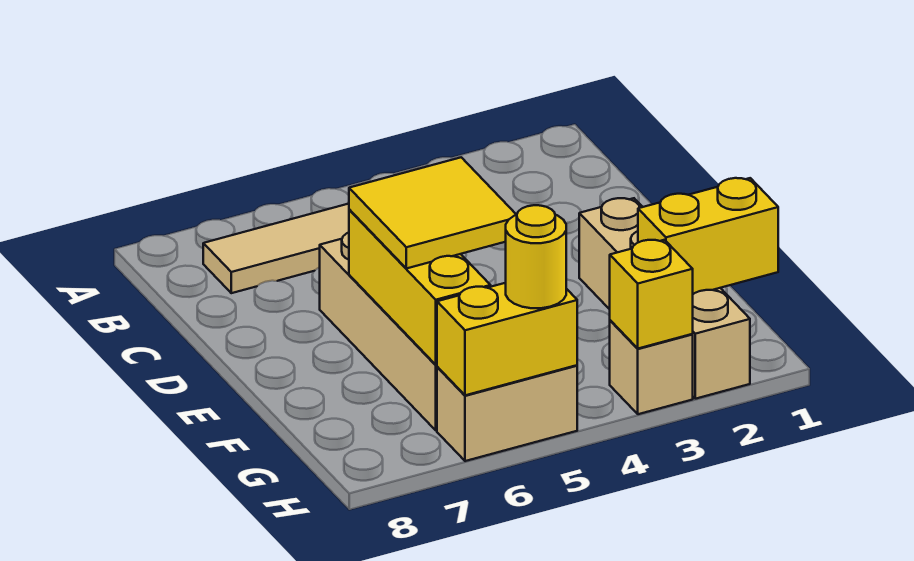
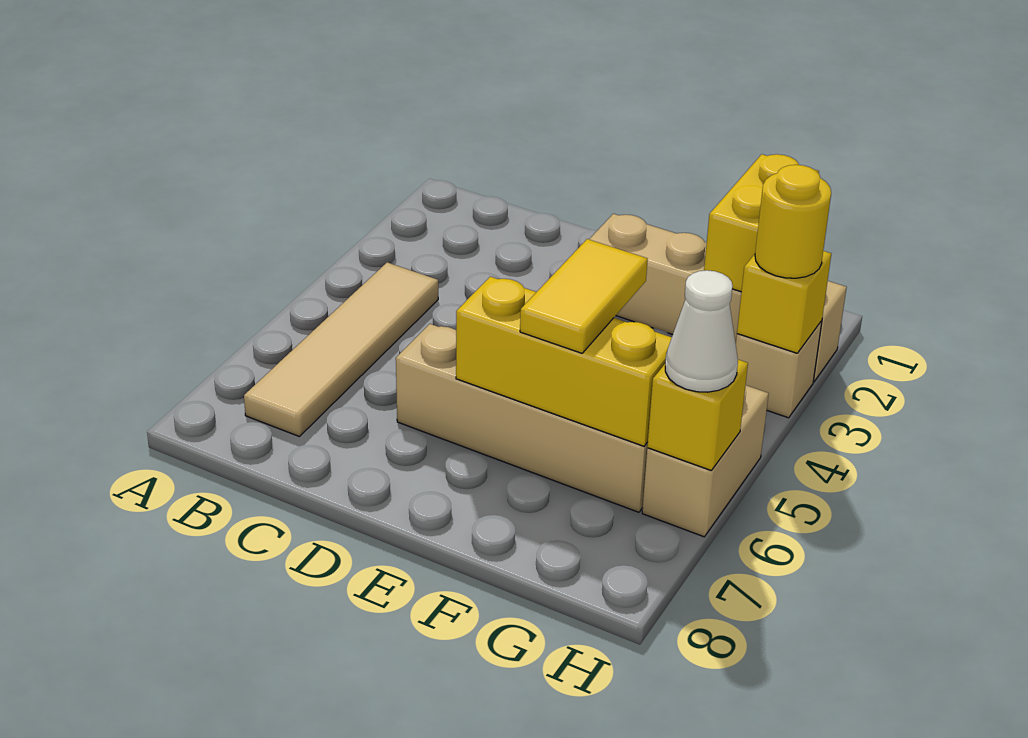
yellow 2x2 tile [349,157,516,269] -> yellow 1x2 tile [520,239,648,353]
yellow 1x2 brick [437,283,577,395] -> yellow 1x1 brick [647,360,748,471]
yellow 1x1 round brick [506,205,566,308] -> yellow 1x1 round brick moved to [755,165,831,278]
none -> white 1x1 cone [665,270,738,392]

